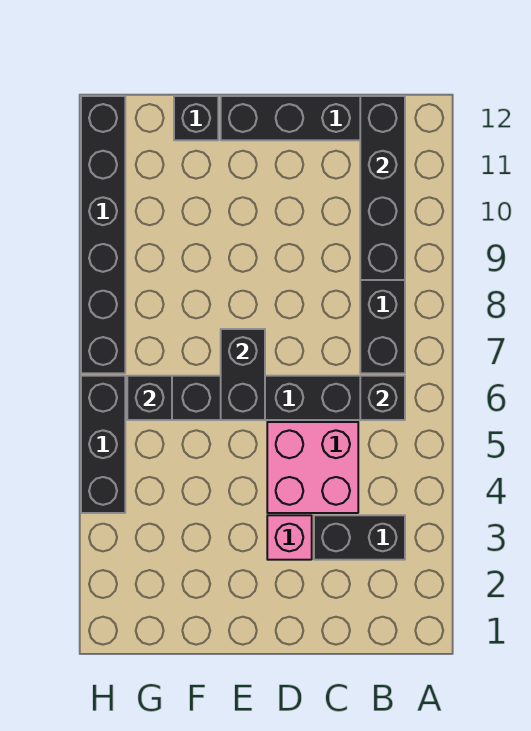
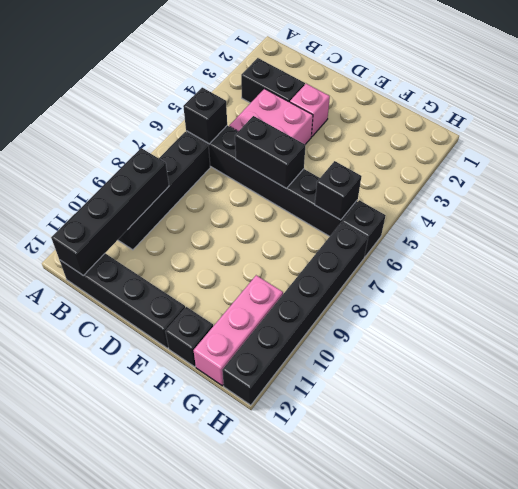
black 1x2 brick [221,329,265,420] -> black 1x2 brick turned to [235,116,306,189]
none -> pink 1x3 brick [194,275,283,386]
black 1x3 brick [81,376,125,513] -> black 1x1 brick [342,200,386,257]

